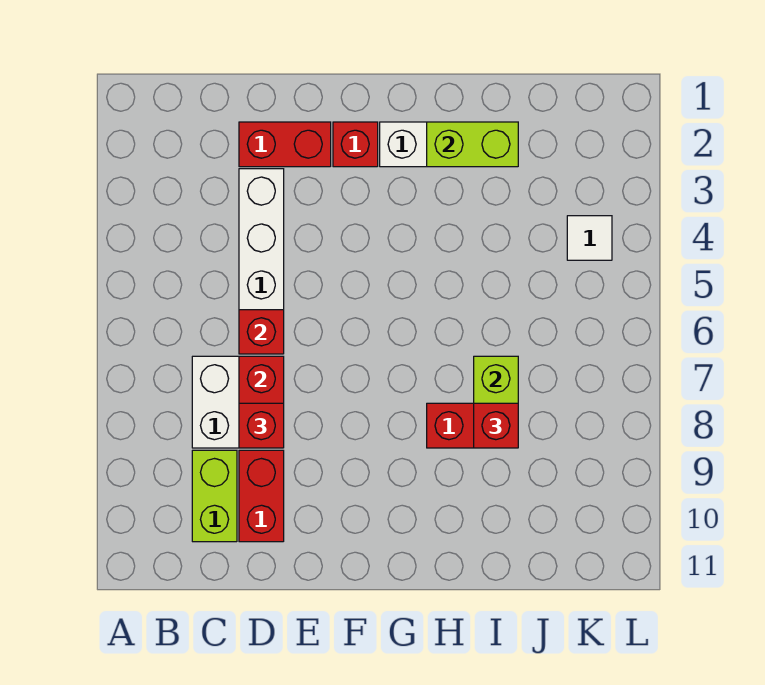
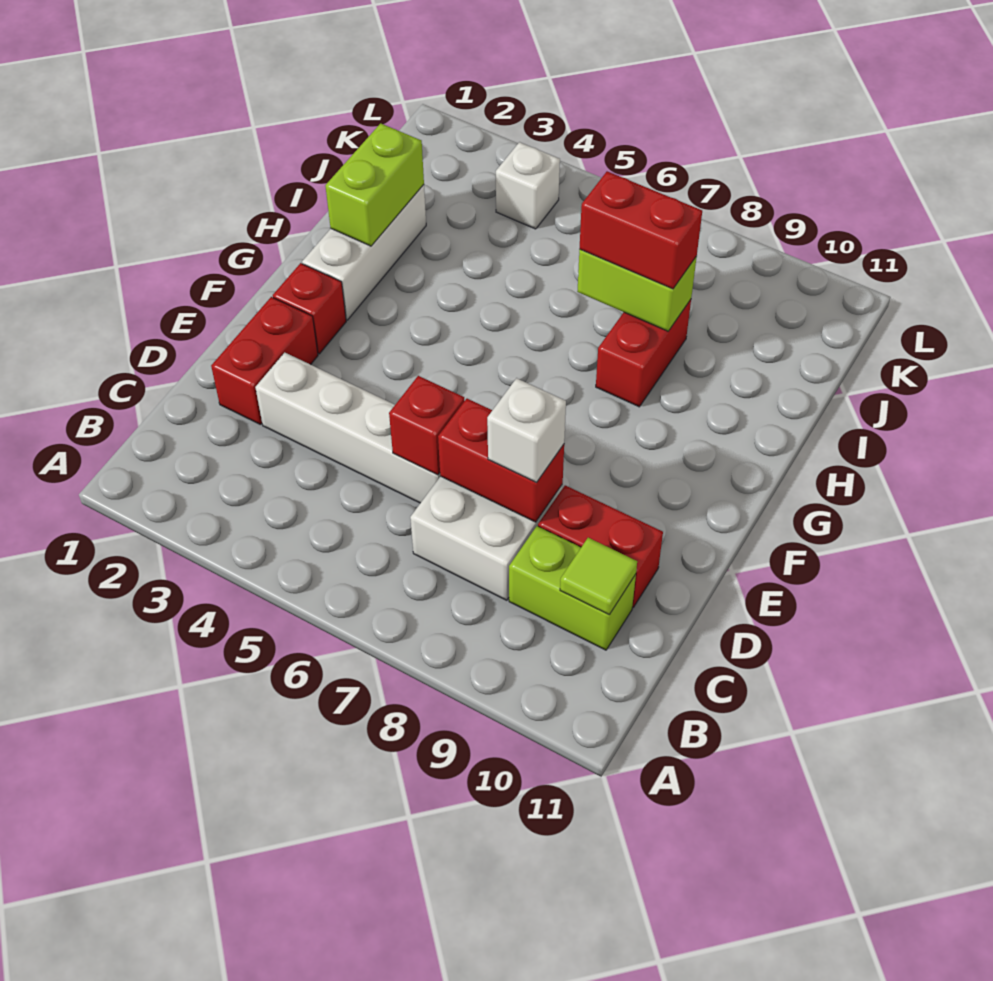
none -> lime 1x1 tile [560,538,637,615]
red 1x1 brick [239,403,284,448] -> white 1x1 brick [487,378,566,483]
red 1x1 brick [474,403,518,448] -> red 1x2 brick [580,171,702,289]
white 1x1 tile [567,216,612,260] -> white 1x1 brick [496,142,560,229]

